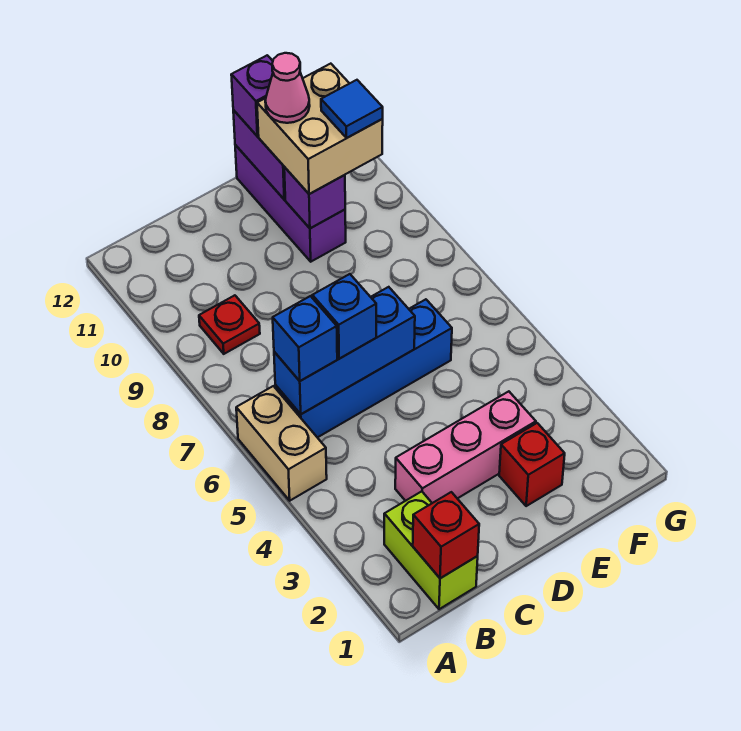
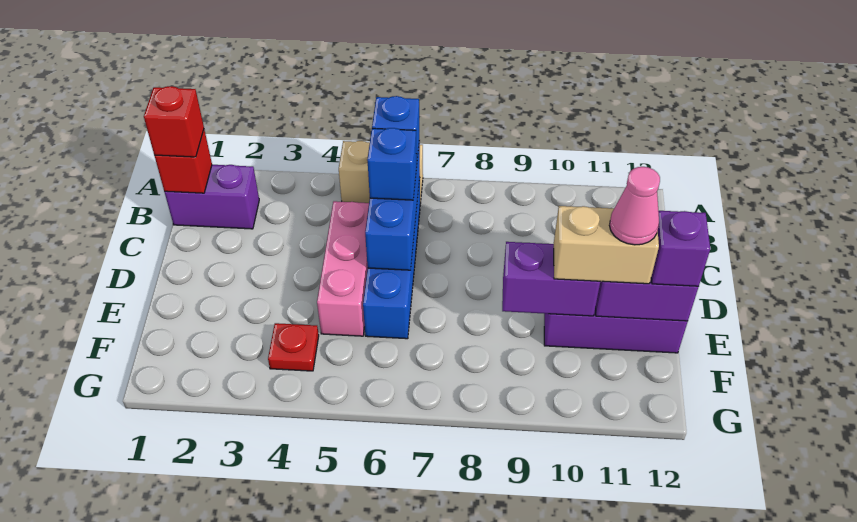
lime 1x2 brick [384,491,478,609] -> purple 1x2 brick [165,165,259,229]
red 1x1 plate [199,295,260,354] -> red 1x1 plate moved to [268,323,319,371]
pink 1x3 brick [395,391,536,503] -> pink 1x3 brick moved to [317,201,369,336]
red 1x1 brick [499,423,565,506] -> red 1x1 brick moved to [144,86,204,157]
purple 1x1 brick [284,167,345,228] -> purple 1x2 brick [502,242,600,316]
tan 2x2 brick [257,64,383,194] -> tan 1x2 brick [554,206,659,284]
blue 1x1 tile [321,80,383,138] -> none

